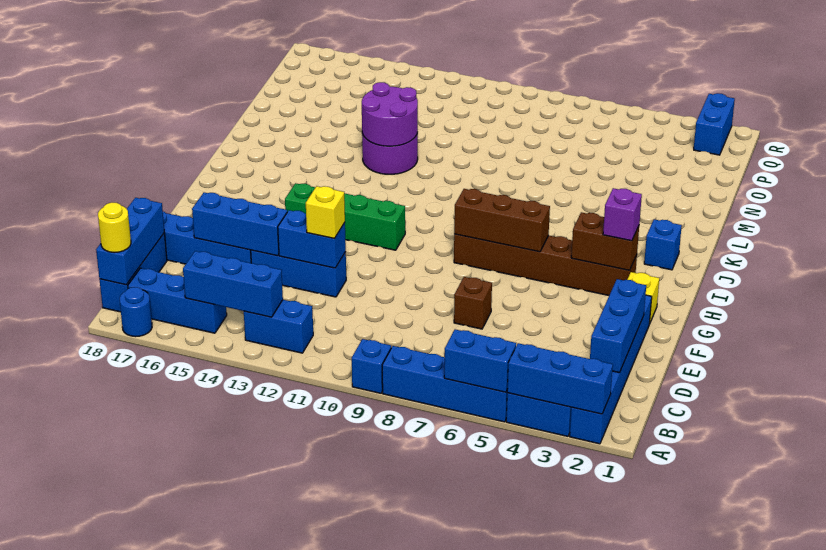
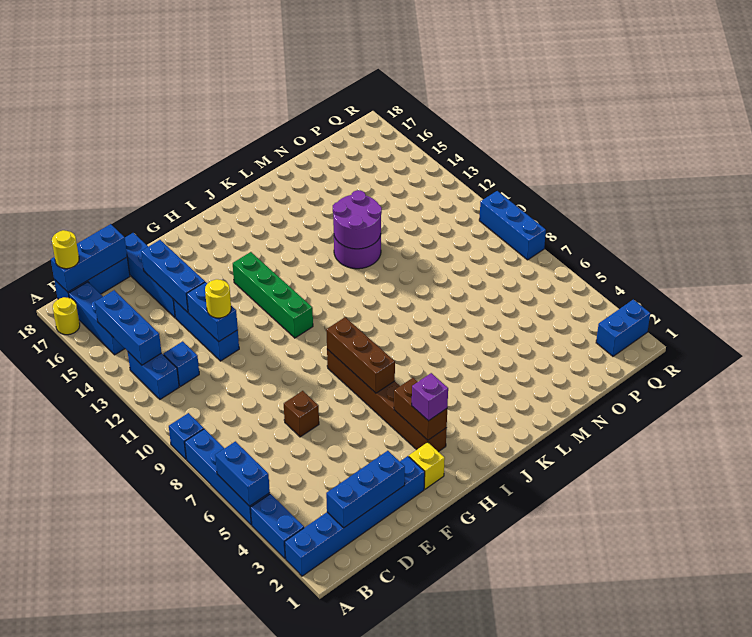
blue 1x3 brick [507,343,613,414] -> blue 1x3 brick moved to [479,191,546,260]
blue 1x1 round brick [120,287,152,337] -> yellow 1x1 round brick [53,297,80,335]
yellow 1x1 brick [306,186,345,239] -> yellow 1x1 round brick [205,279,231,318]
blue 1x1 brick [644,219,682,270] -> blue 1x1 brick moved to [163,341,199,387]

